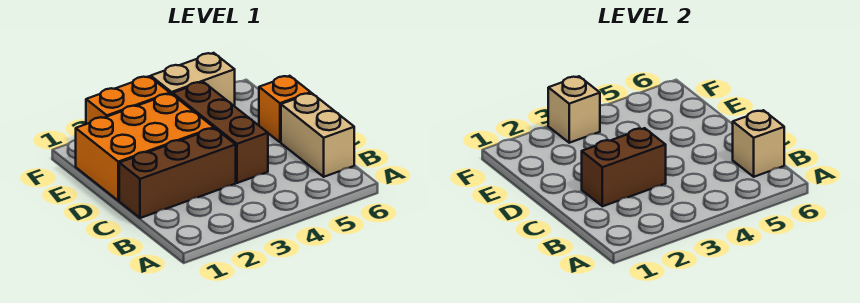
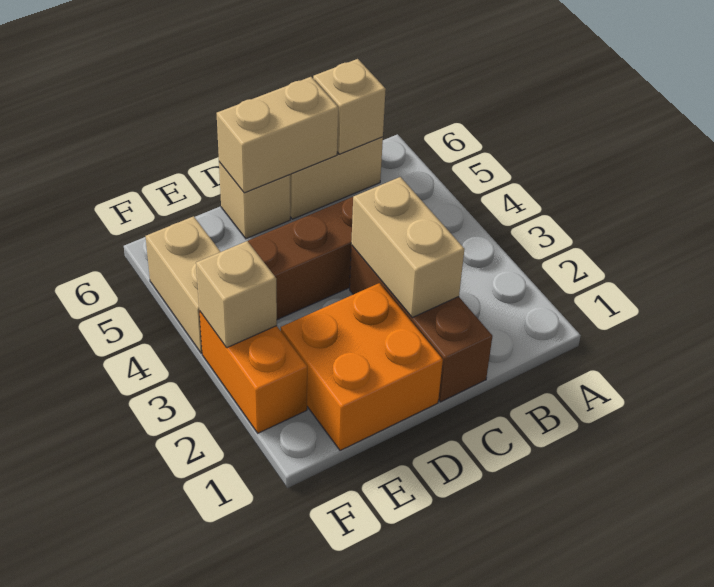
brown 1x2 brick [582,128,666,206] -> tan 1x2 brick [351,177,464,318]
none -> tan 1x2 brick [217,77,338,193]
orange 2x3 brick [76,94,214,201] -> orange 2x2 brick [281,283,443,451]
orange 1x1 brick [259,76,311,142] -> tan 1x1 brick [219,162,290,239]

